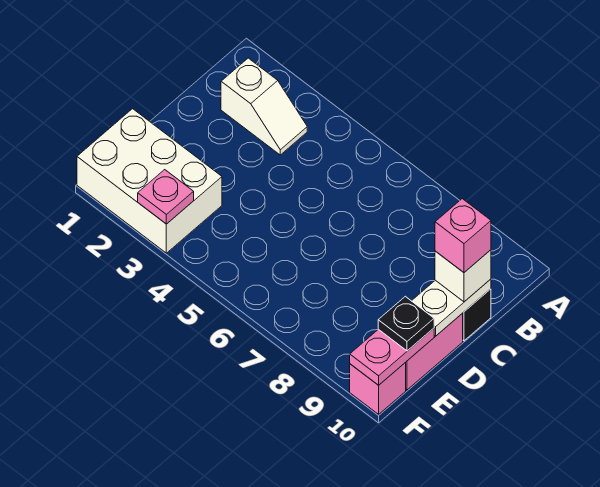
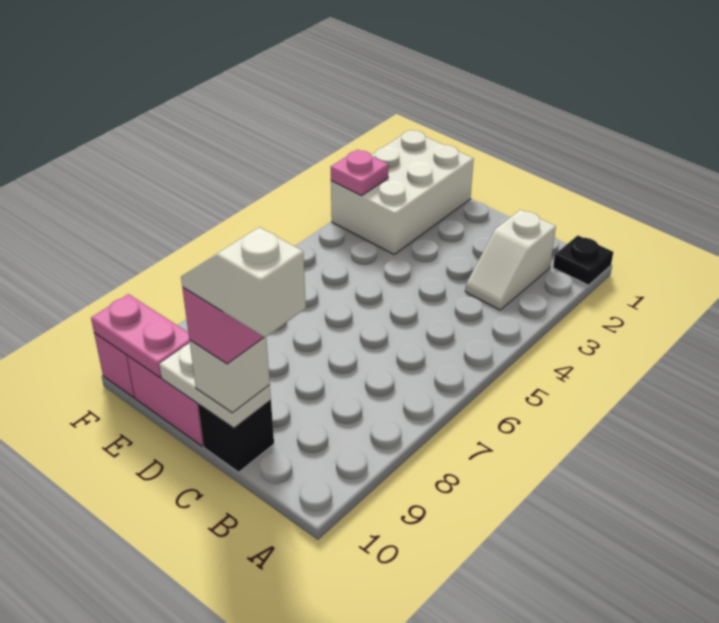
none -> white 1x2 slope [181,227,306,338]
black 1x1 plate [378,296,434,351] -> black 1x1 plate moved to [553,235,613,285]

